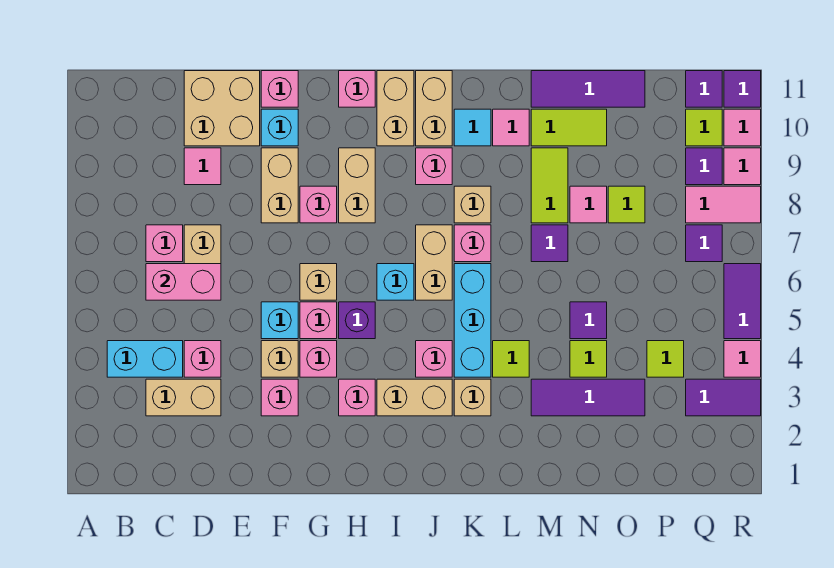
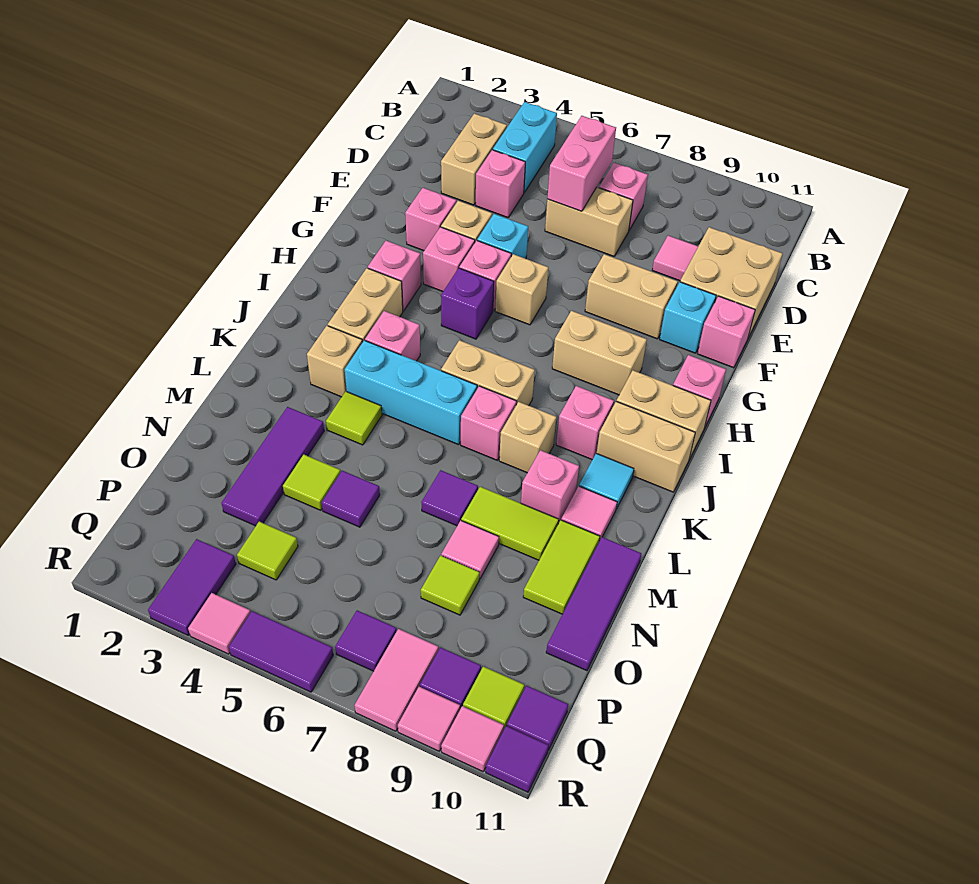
pink 1x1 brick [300,186,337,223] -> pink 1x1 brick moved to [521,450,579,524]
cyan 1x1 brick [377,264,414,300] -> none

